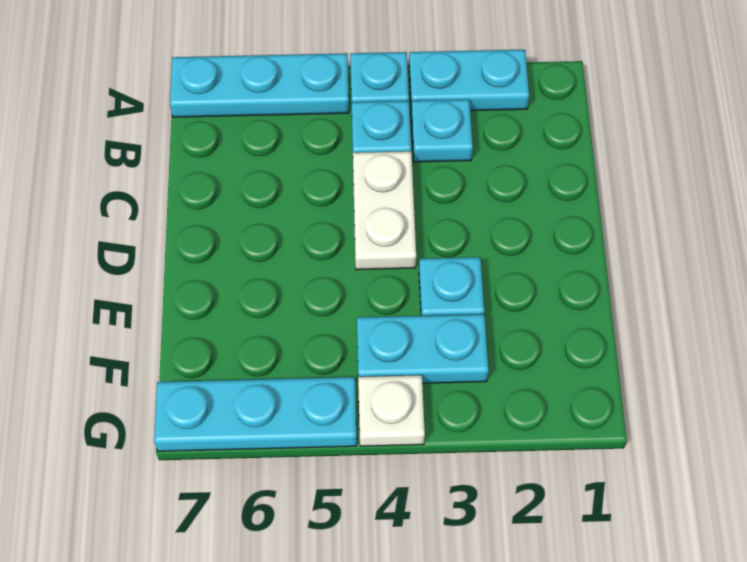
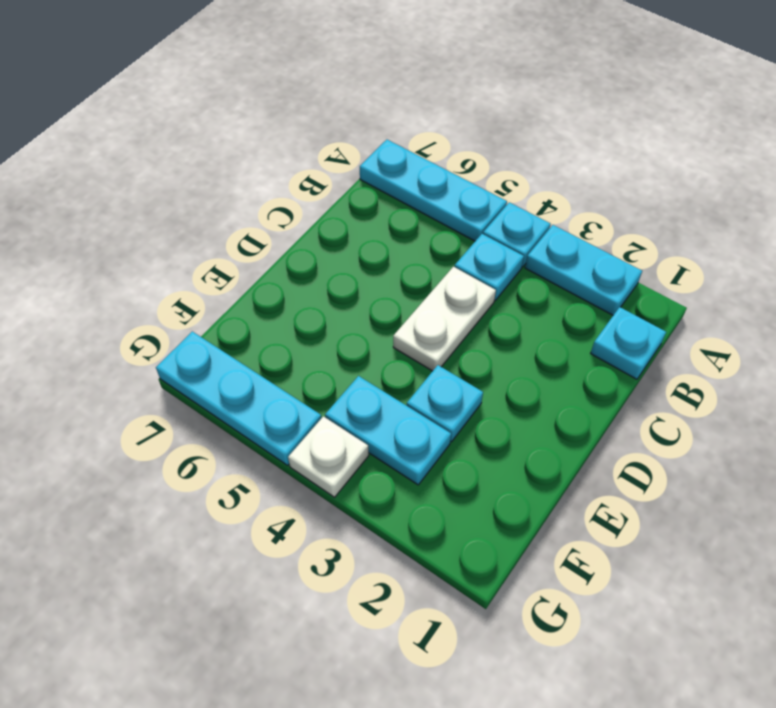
cyan 1x1 plate [411,99,473,162] -> cyan 1x1 plate moved to [591,307,666,379]

